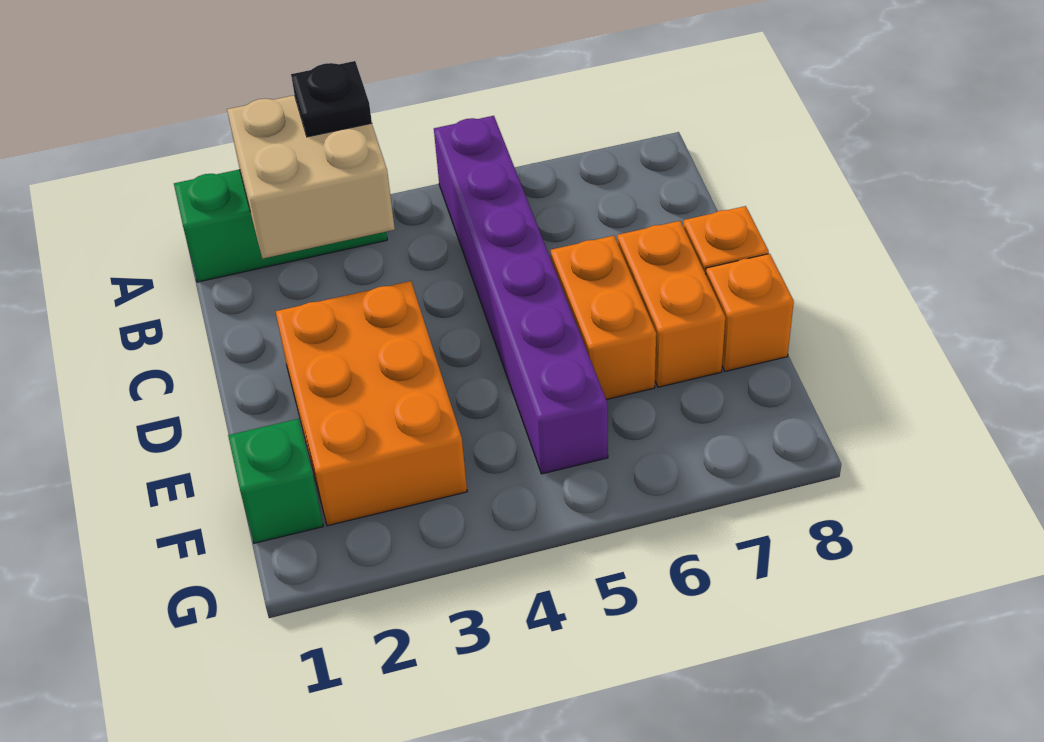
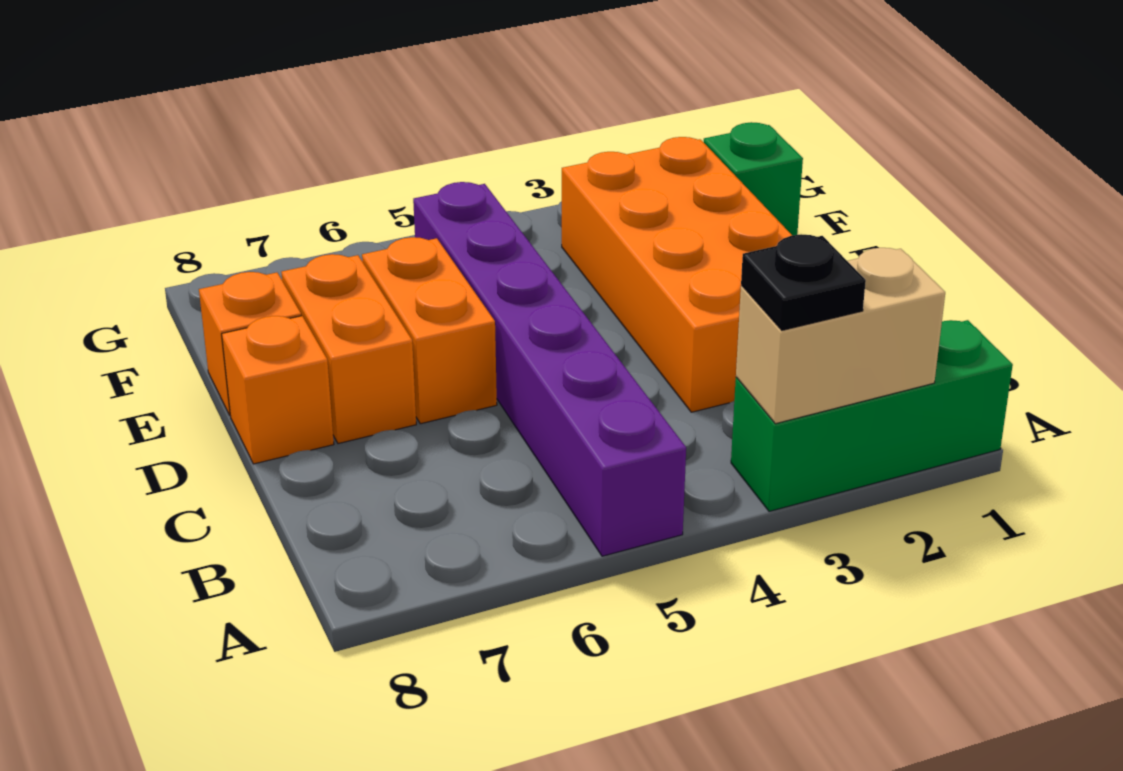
tan 2x2 brick [227,95,395,259] -> tan 1x2 brick [736,248,945,424]
orange 2x3 brick [276,281,467,526] -> orange 2x4 brick [562,137,792,412]

